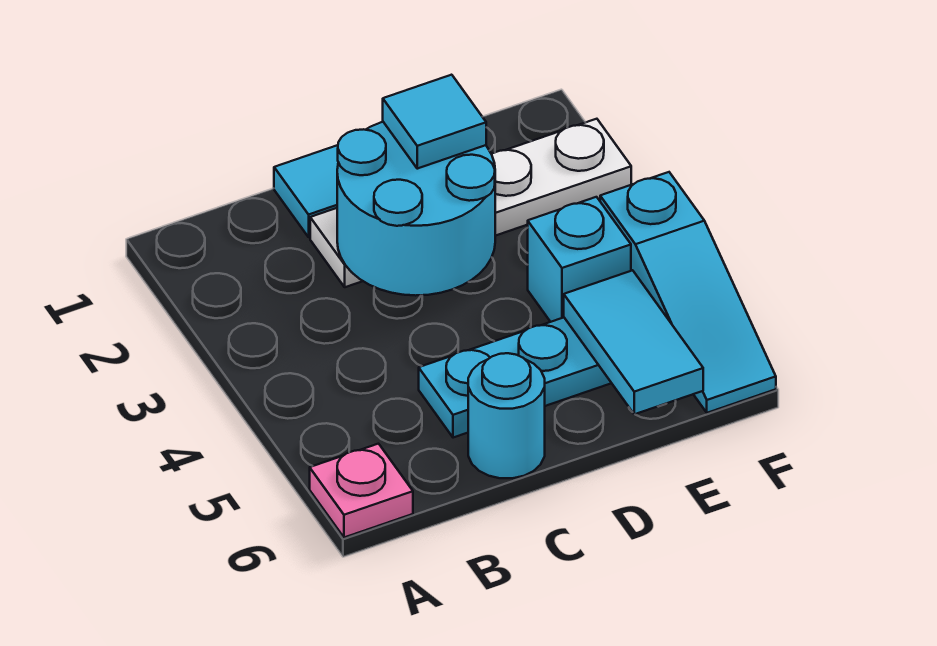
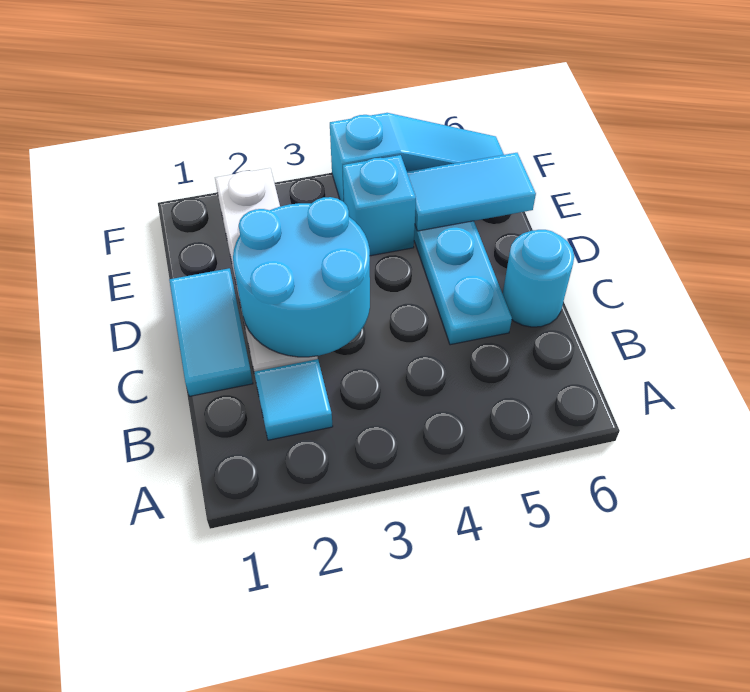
pink 1x1 plate [310,444,413,537] -> none
cyan 1x1 tile [383,75,486,169] -> cyan 1x1 tile moved to [254,359,333,440]

